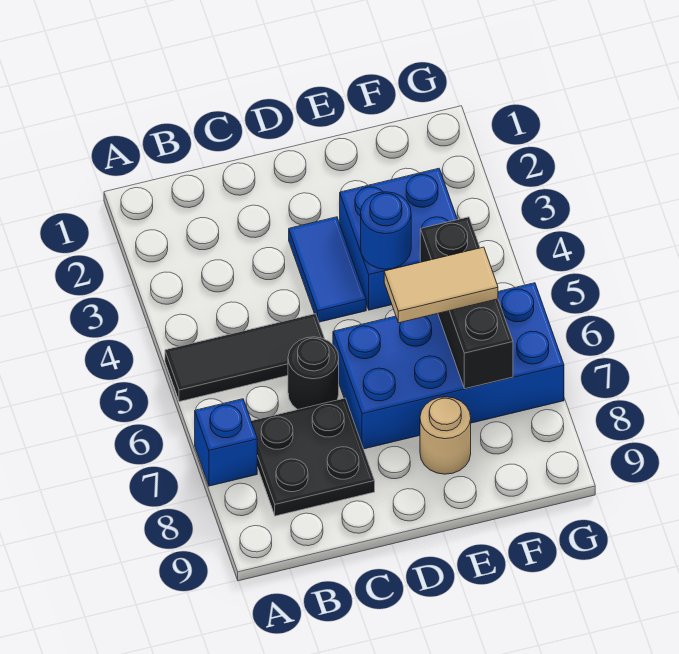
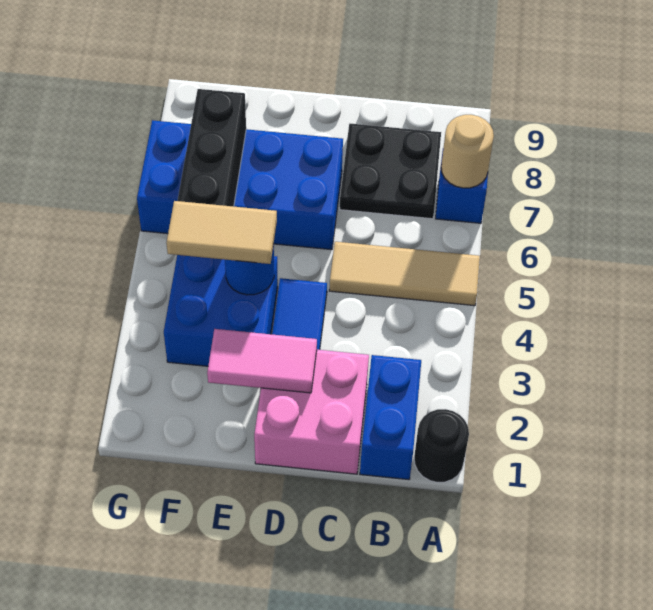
black 1x3 tile [165,314,325,402] -> tan 1x3 tile [329,242,480,306]
none -> blue 1x2 brick [360,355,421,480]
none -> pink 2x2 brick [254,350,369,474]
black 1x1 round brick [288,337,339,410] -> black 1x1 round brick moved to [414,409,469,482]
none -> pink 1x2 tile [207,329,317,393]
tan 1x2 tile [384,247,498,323] -> tan 1x2 tile moved to [167,201,277,264]
tan 1x1 round brick [420,397,471,474] -> tan 1x1 round brick moved to [441,115,494,188]

